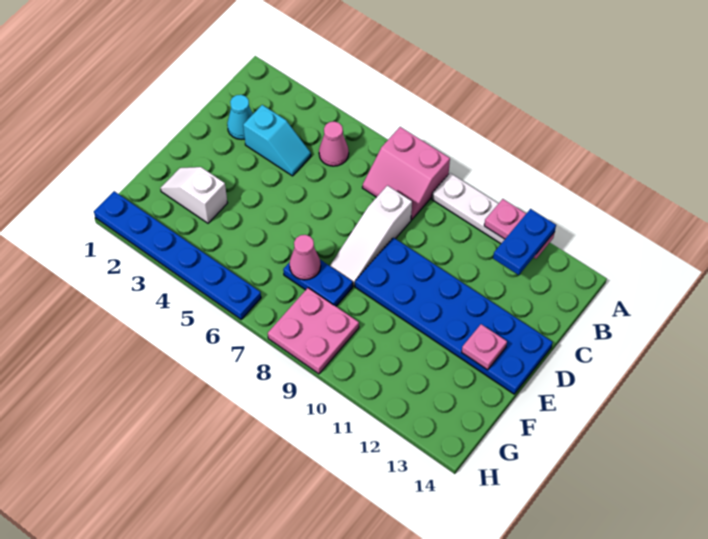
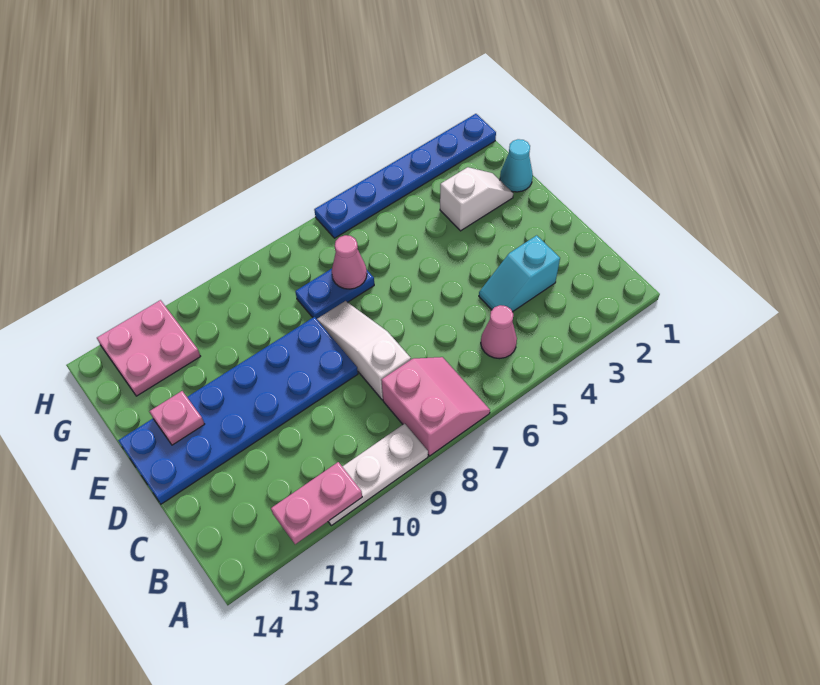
pink 2x2 slope [362,127,450,220] -> pink 2x2 slope turned to [381,357,490,456]
blue 1x2 plate [493,209,556,275] -> none
cyan 1x1 cone [227,95,253,139] -> cyan 1x1 cone moved to [500,139,533,192]
pink 2x2 plate [268,288,359,374] -> pink 2x2 plate moved to [97,300,201,396]

